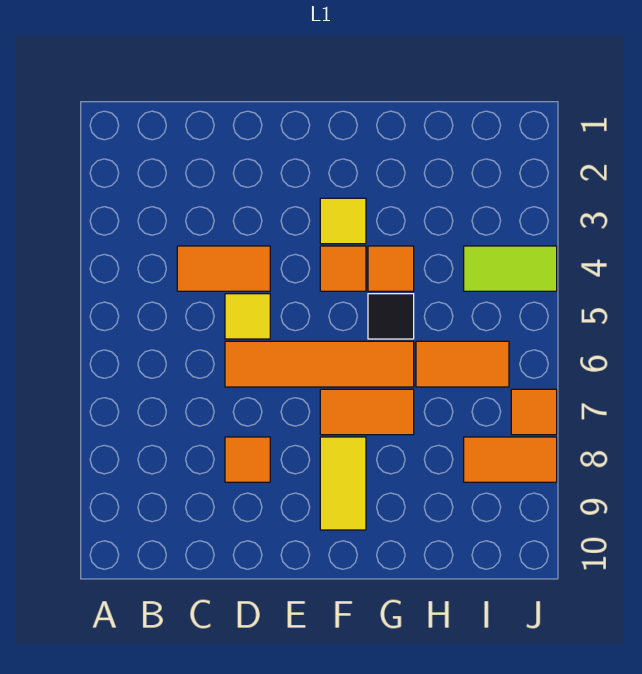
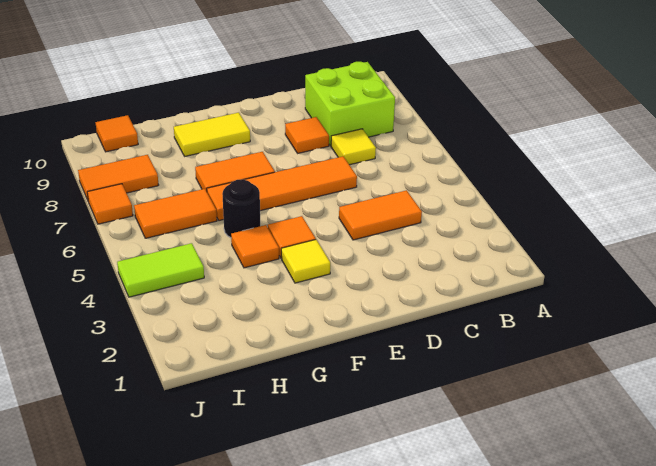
none -> lime 2x2 brick [305,62,395,146]
yellow 1x1 tile [225,294,270,339] -> yellow 1x1 tile moved to [331,129,376,165]
yellow 1x2 tile [320,437,366,530] -> yellow 1x2 tile turned to [174,113,250,156]
black 1x1 tile [368,294,414,339] -> black 1x1 round brick [222,179,260,238]
none -> orange 1x1 tile [95,115,138,152]

